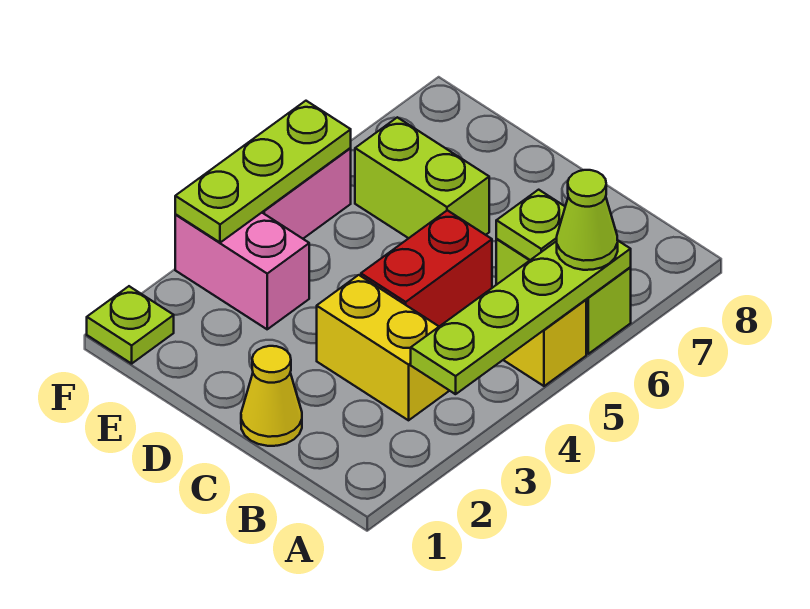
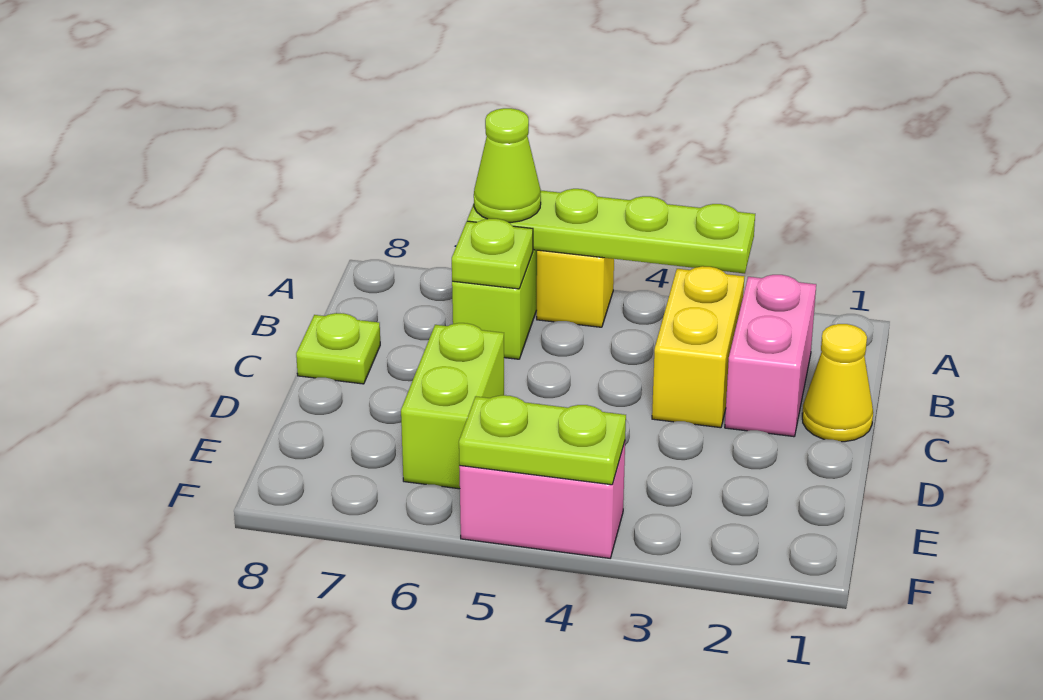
red 1x2 brick [361,210,492,326] -> none
pink 1x2 brick [175,213,309,329] -> pink 1x2 brick moved to [725,275,816,437]
lime 1x1 plate [87,286,174,364] -> lime 1x1 plate moved to [296,313,380,384]
lime 1x3 plate [175,101,351,243] -> lime 1x2 plate [459,395,626,485]

